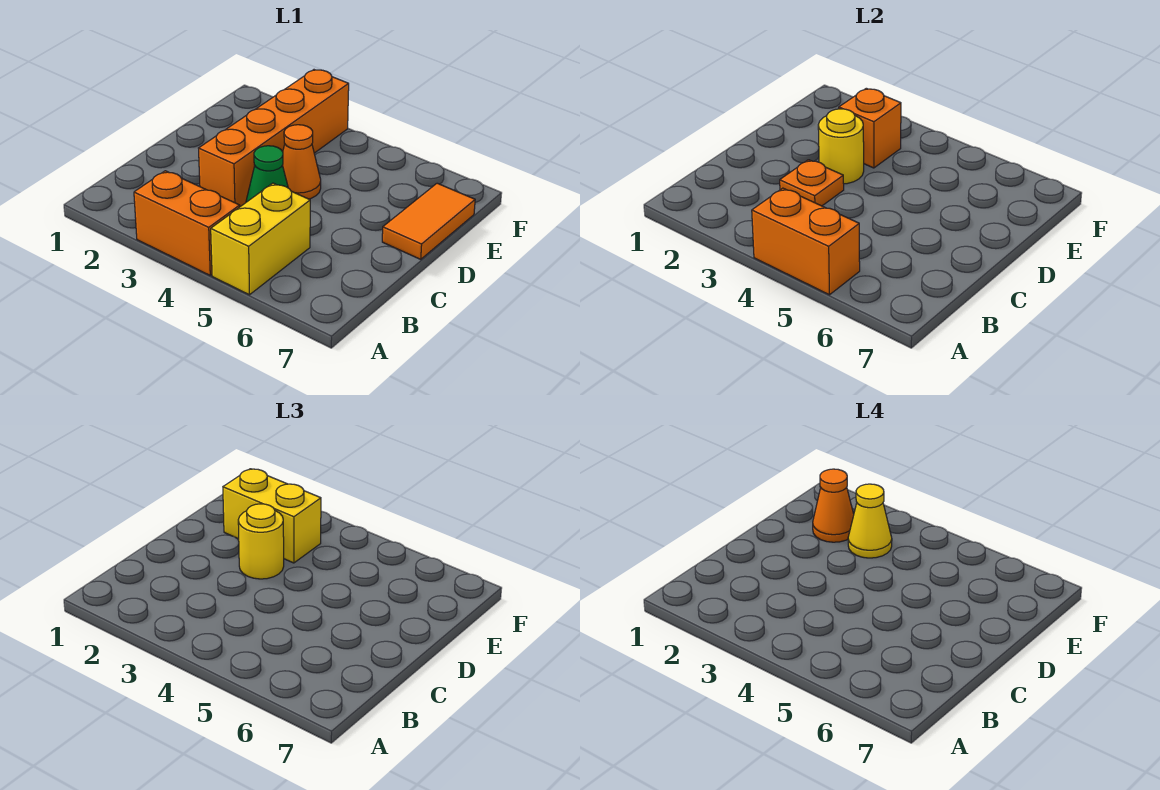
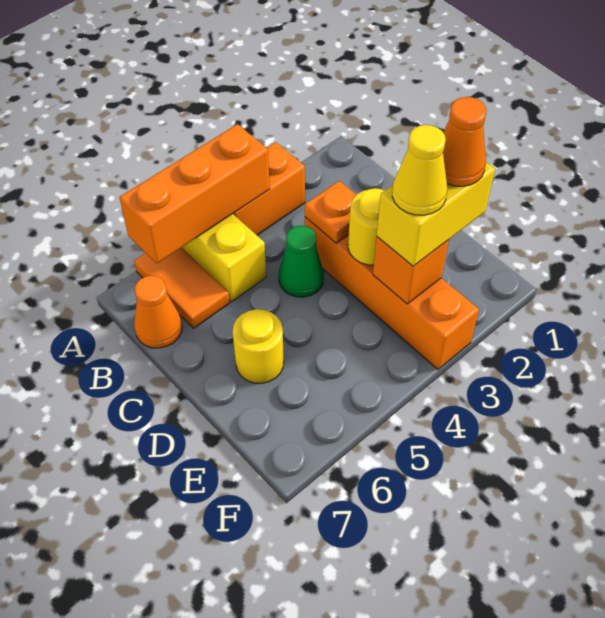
orange 1x2 brick [752,188,860,295] -> orange 1x3 brick [119,124,270,263]
yellow 1x1 round brick [238,504,284,579] -> yellow 1x1 round brick moved to [233,309,284,383]
orange 1x1 cone [283,125,321,199] -> orange 1x1 cone moved to [134,276,182,348]
orange 1x2 tile [382,183,475,259] -> orange 1x2 tile moved to [134,248,230,328]

